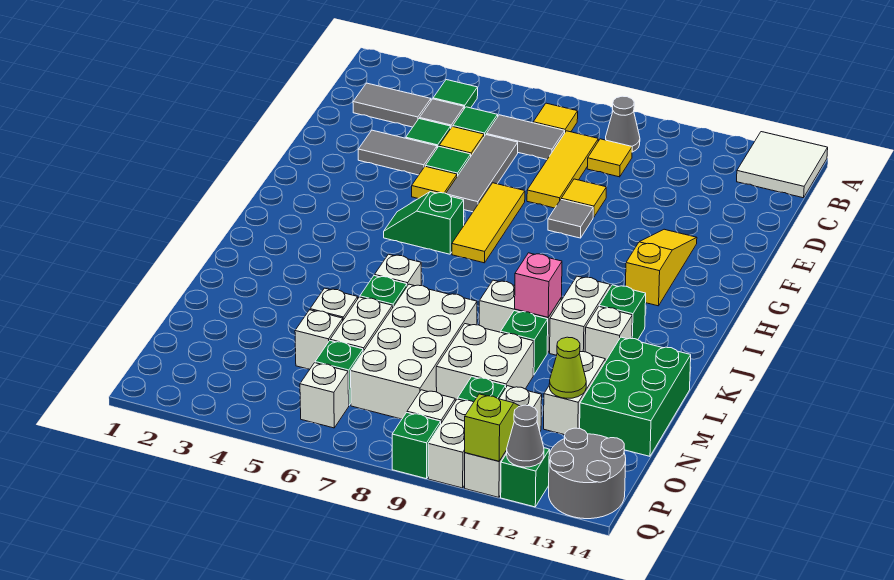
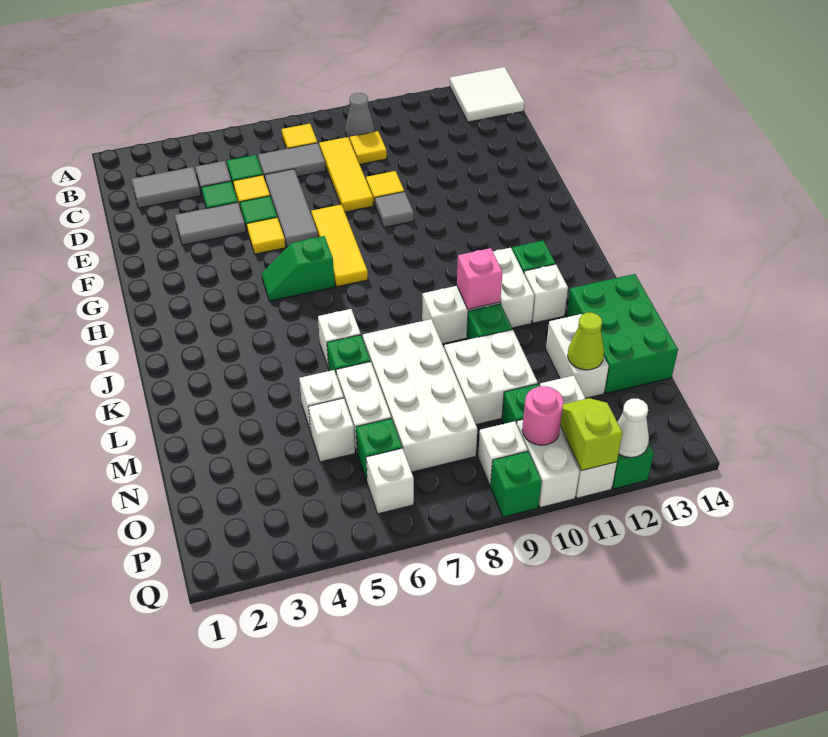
green 1x1 tile [433,80,478,109] -> none
yellow 1x3 slope [626,229,697,306] -> none
none -> pink 1x1 round brick [522,386,564,445]
grey 2x2 round brick [549,428,626,519] -> none
grey 1x1 cone [506,405,544,467] -> white 1x1 cone [617,399,649,458]

